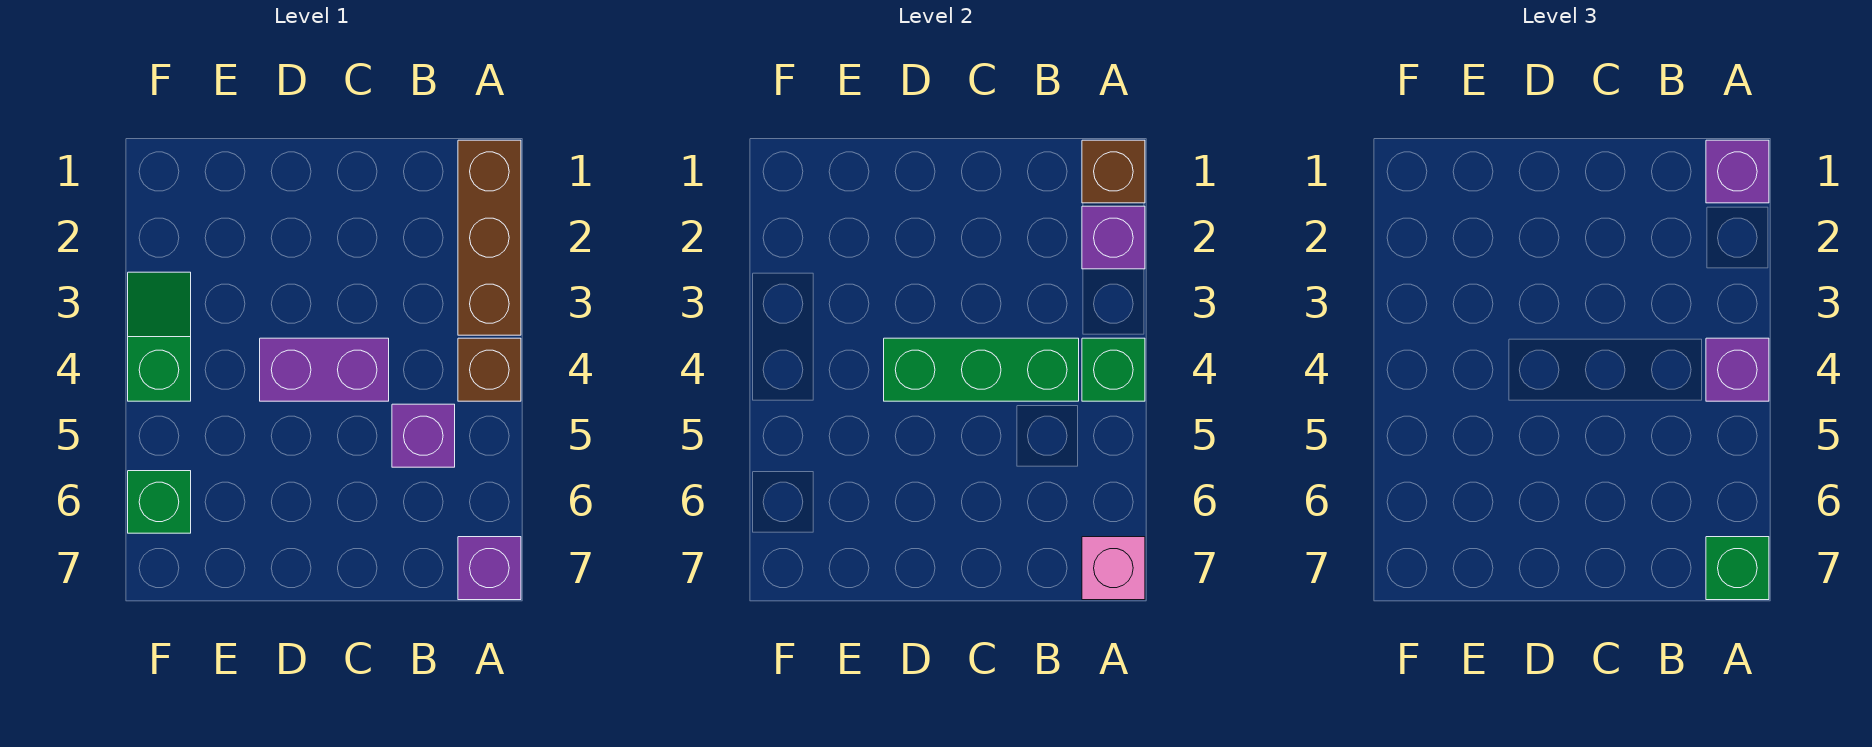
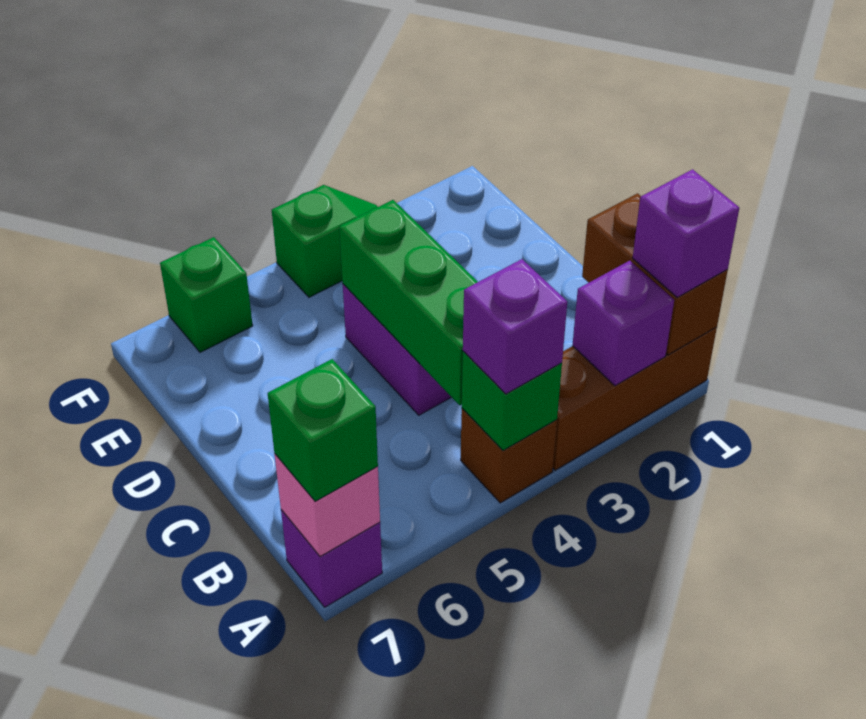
brown 1x1 brick [1082,140,1145,203] -> brown 1x2 brick [582,193,728,355]
purple 1x1 brick [392,404,455,467] -> none

